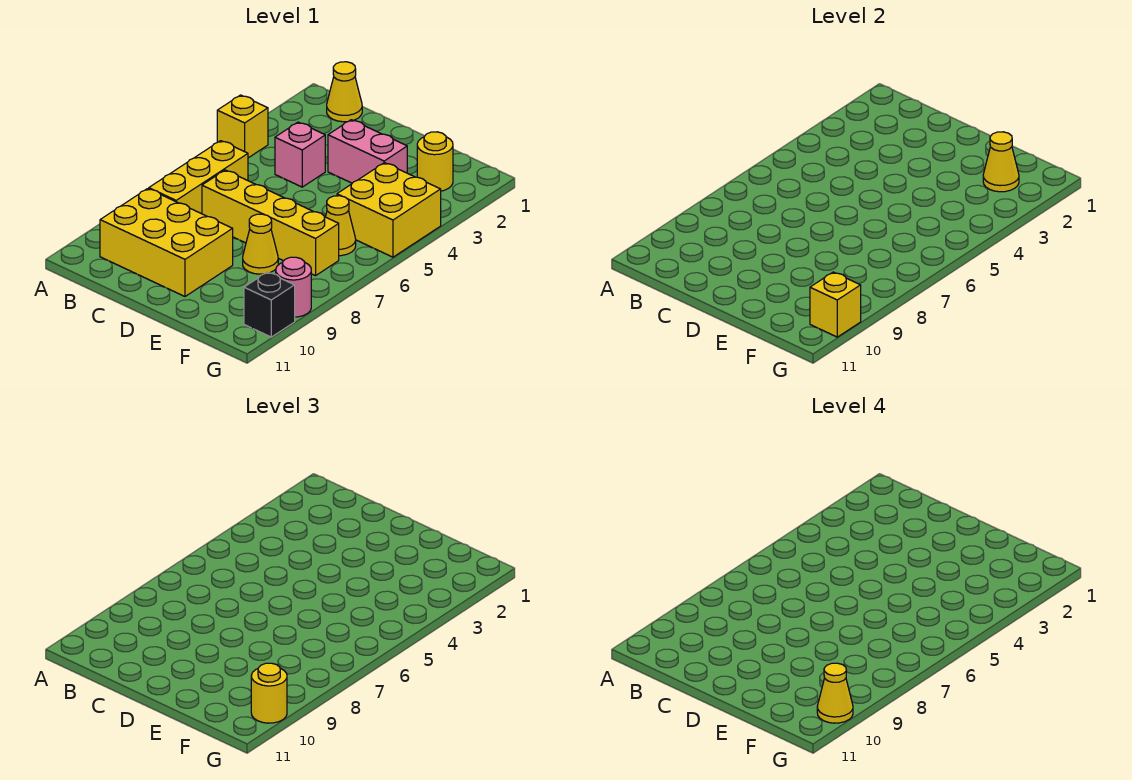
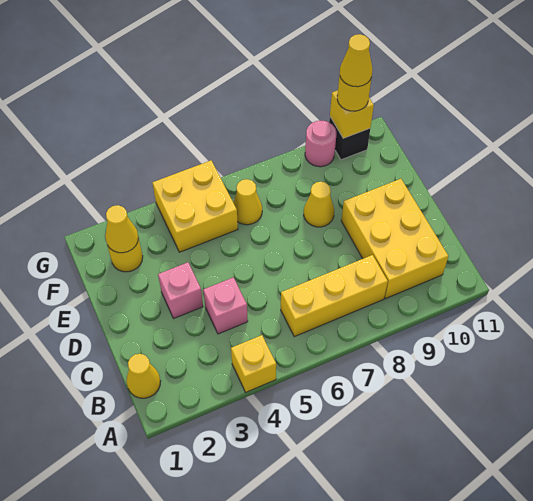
yellow 1x4 brick [202,170,339,276] -> none
pink 1x2 brick [328,120,407,183] -> pink 1x1 brick [158,262,203,318]

